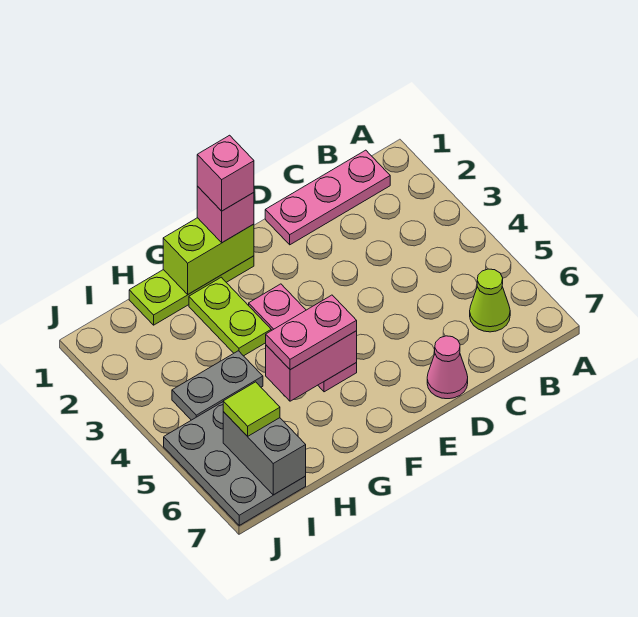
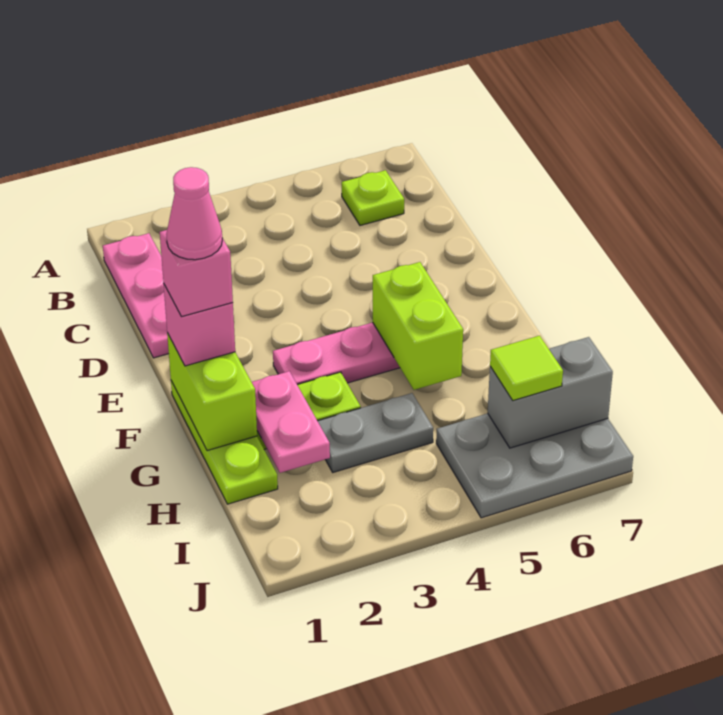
lime 1x1 cone [470,269,510,332] -> lime 1x1 plate [342,170,404,225]
pink 1x1 cone [427,336,468,399] -> pink 1x1 cone moved to [167,167,222,260]
pink 1x2 brick [266,331,357,401] -> lime 1x2 brick [373,262,463,390]
pink 1x2 plate [266,295,357,370] -> pink 1x2 plate moved to [252,371,330,473]
grey 1x2 plate [172,351,263,420] -> grey 1x2 plate turned to [318,393,433,472]

